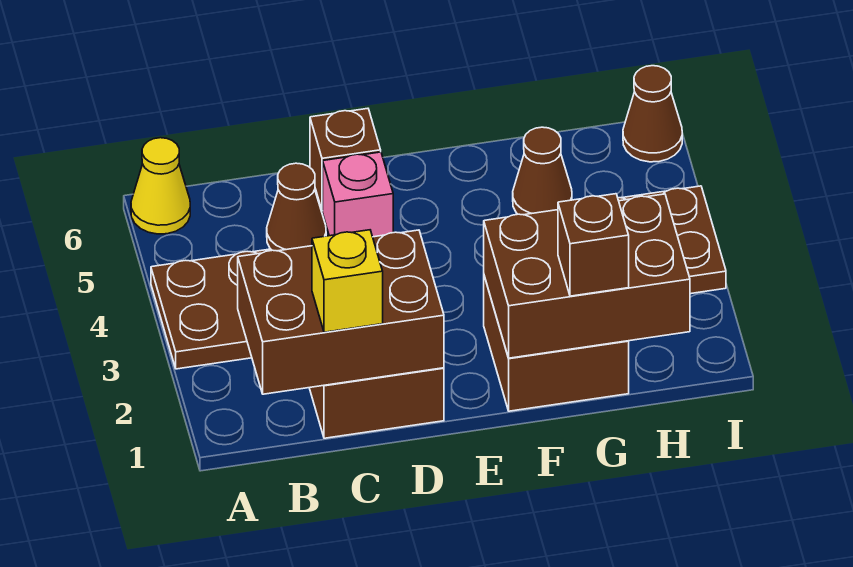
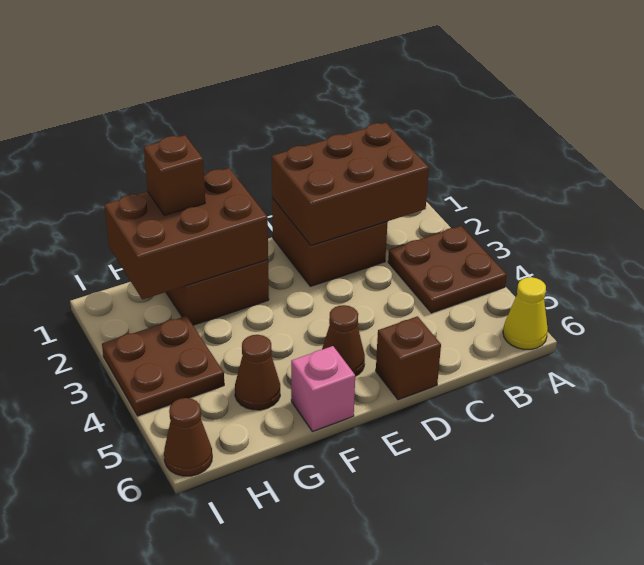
yellow 1x1 brick [312,230,383,332] -> none
brown 1x1 cone [267,163,326,251] -> brown 1x1 cone moved to [322,305,365,376]
pink 1x1 brick [323,152,393,237] -> pink 1x1 brick moved to [291,346,355,432]

